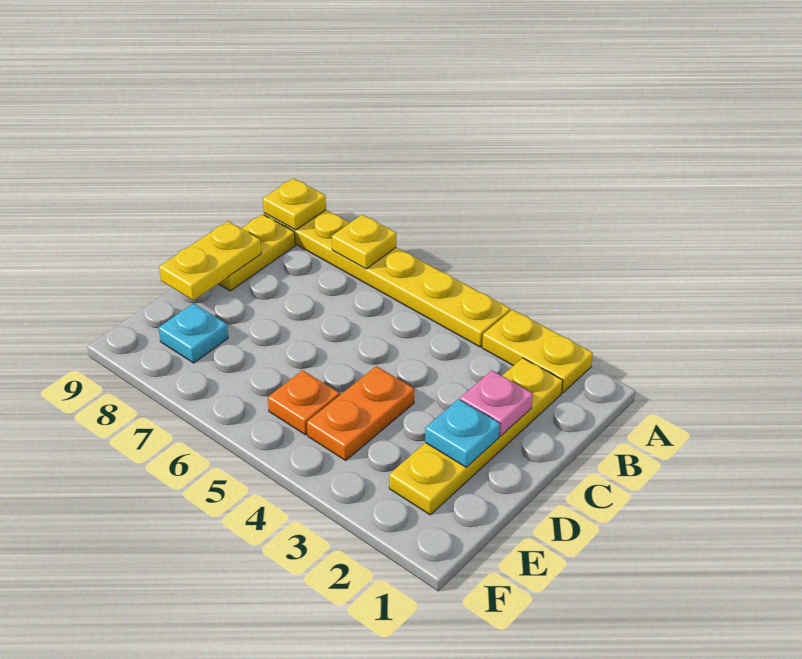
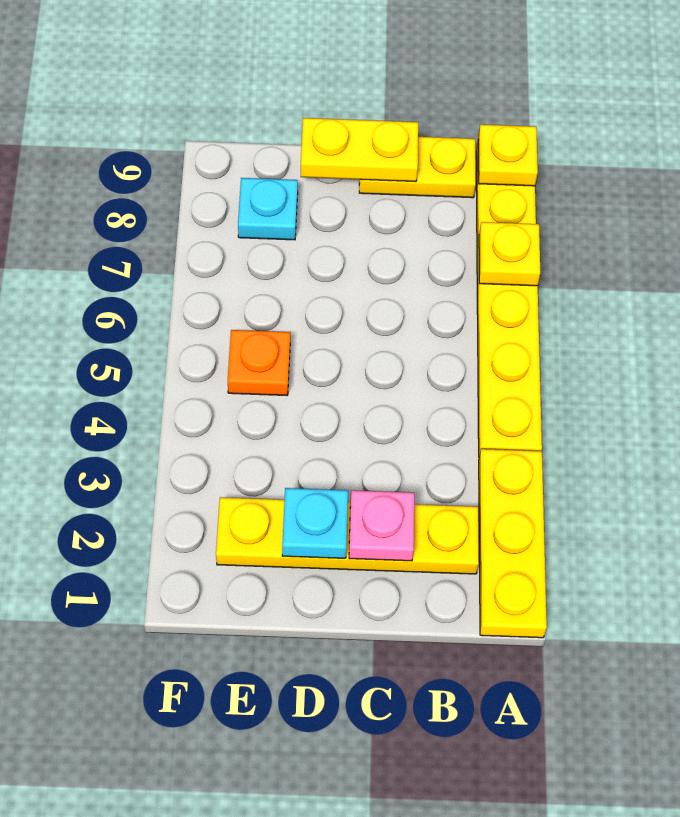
yellow 1x2 plate [482,310,593,393] -> yellow 1x3 plate [479,449,547,638]
orange 1x2 plate [307,366,414,460] -> none

